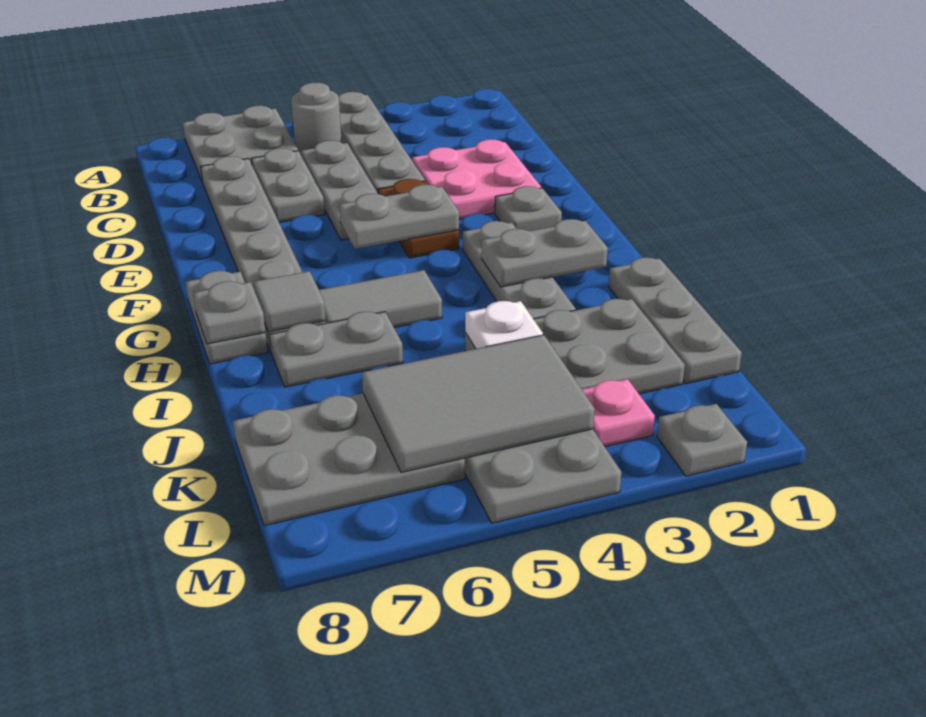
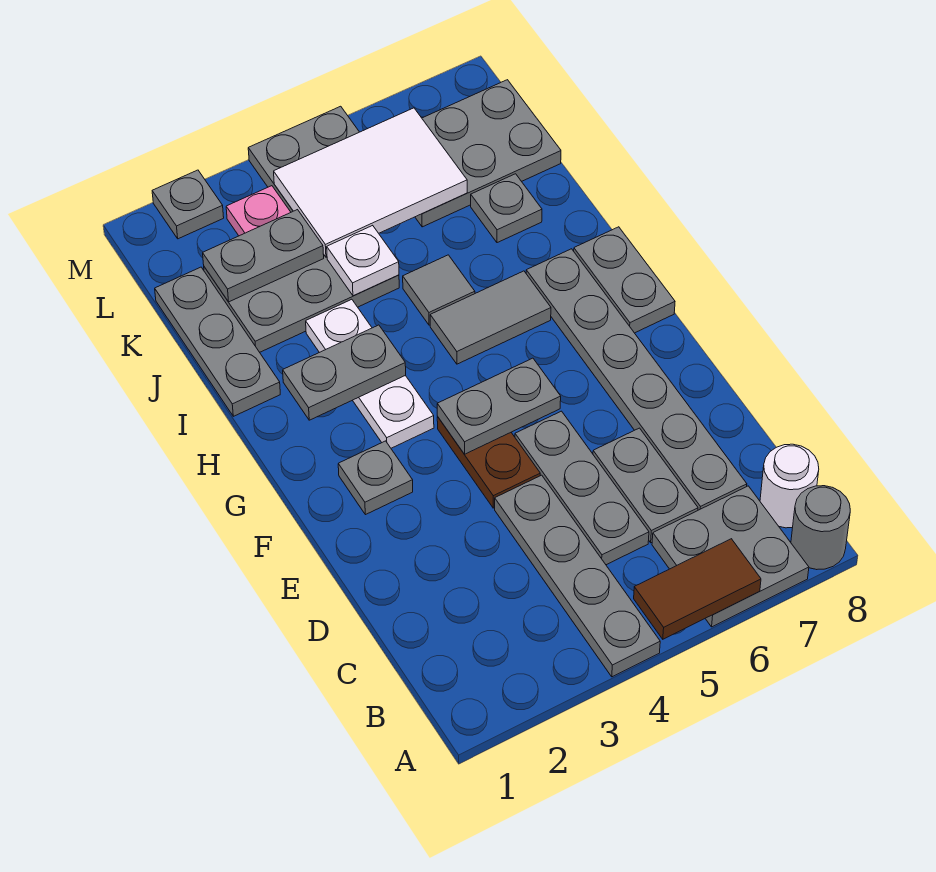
none -> brown 1x2 tile [634,539,761,639]
grey 1x1 round brick [291,83,342,154] -> grey 1x1 round brick moved to [791,486,850,570]
none -> white 1x1 round brick [760,444,819,528]
pink 2x2 plate [412,139,541,219] -> none
grey 1x3 plate [463,221,576,319] -> white 1x3 plate [306,299,434,448]
grey 1x1 tile [254,271,326,332] -> grey 1x1 tile moved to [403,255,475,325]
grey 1x1 plate [193,281,265,344] -> grey 1x1 plate moved to [471,174,542,243]
grey 1x2 plate [269,312,403,387] -> grey 1x2 plate moved to [203,210,324,302]
grey 2x3 tile [362,335,595,472] -> white 2x3 tile [274,108,467,257]

